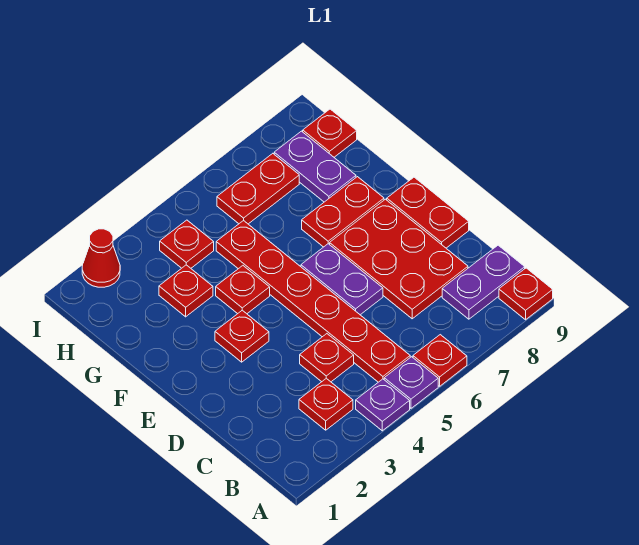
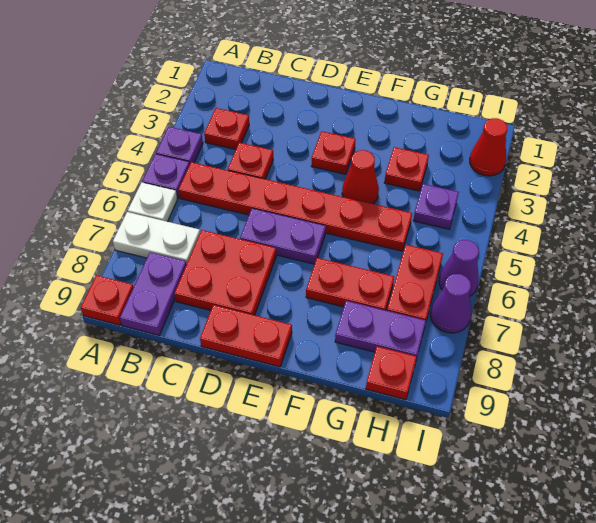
red 1x1 plate [413,335,467,386] -> white 1x1 plate [128,183,177,222]
none -> white 1x2 plate [113,212,200,264]
red 2x3 plate [330,199,468,319] -> red 2x2 plate [175,230,276,315]
red 1x1 plate [216,266,270,314] -> red 1x1 cone [342,150,379,204]
red 1x2 plate [302,177,384,247] -> red 1x2 plate turned to [306,258,394,310]
red 1x1 plate [160,220,214,268] -> purple 1x1 plate [413,184,459,229]
none -> purple 1x1 cone [439,240,479,296]
none -> purple 1x1 cone [431,274,471,333]

